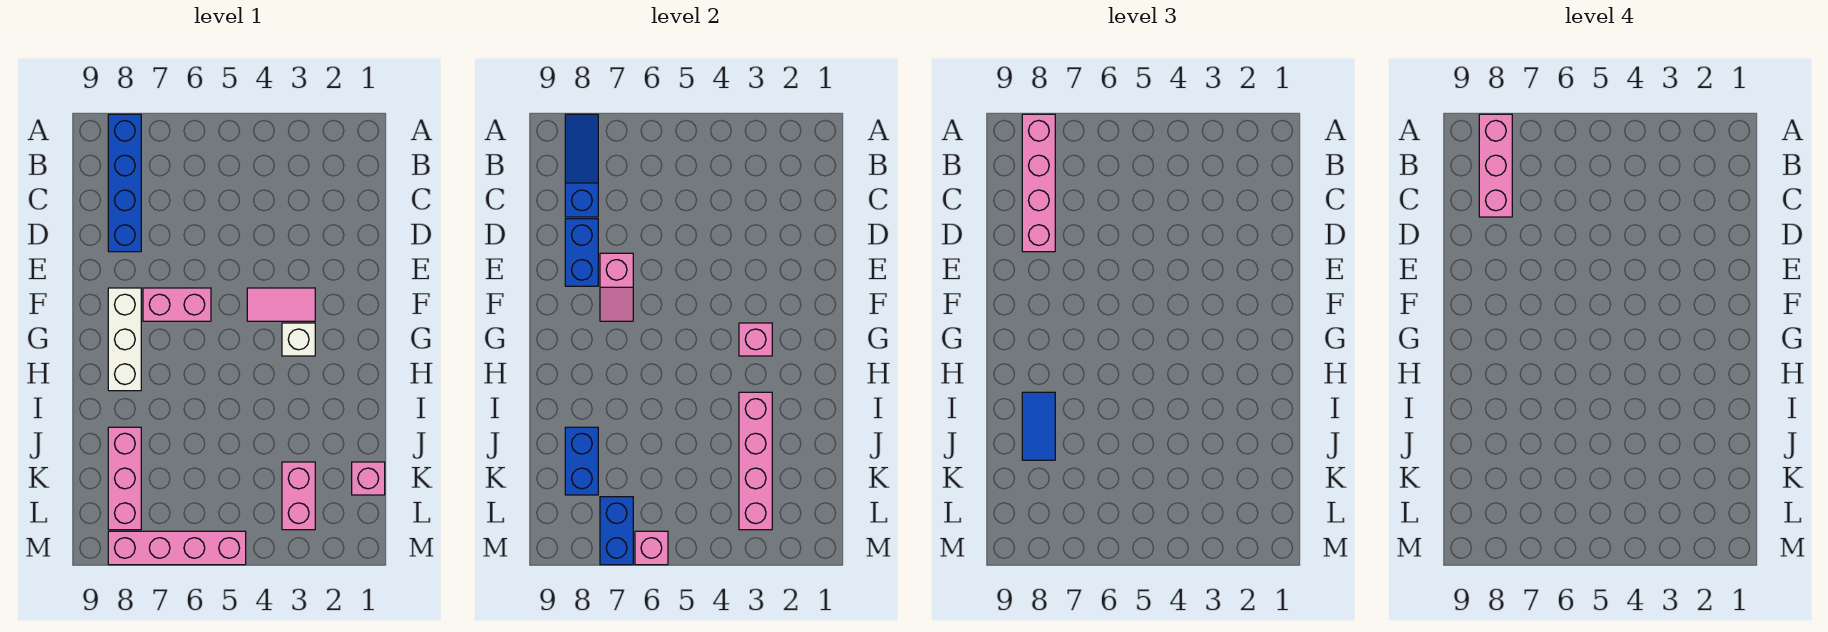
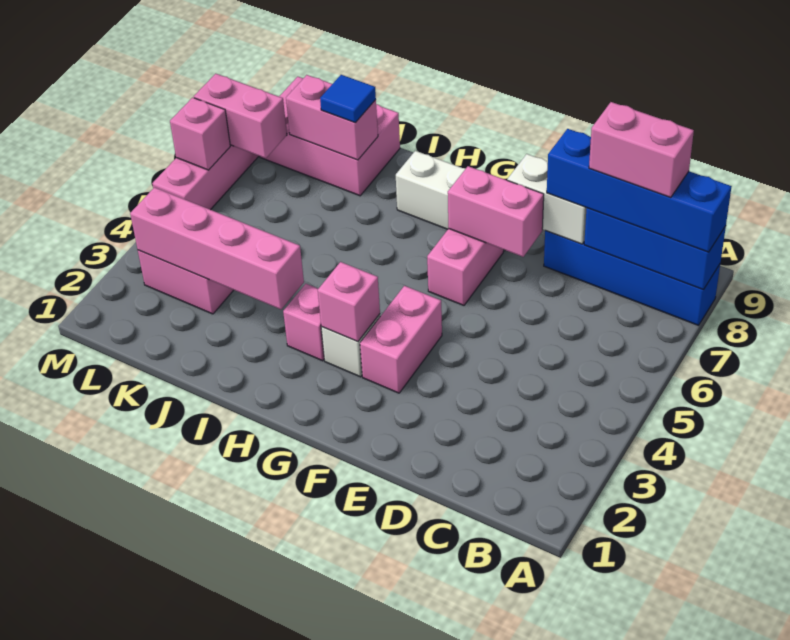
blue 1x3 slope [565,114,598,217] -> blue 1x3 brick [584,208,726,290]
pink 1x4 brick [1022,114,1055,252] -> blue 1x4 brick [547,129,732,252]
pink 1x3 brick [1479,114,1512,217] -> pink 1x2 brick [589,102,694,198]
blue 1x2 brick [565,219,598,286] -> white 1x2 brick [507,154,587,244]
pink 1x2 slope [600,253,633,321] -> pink 1x2 brick [448,166,544,257]
pink 1x2 tile [247,288,315,321] -> pink 1x2 brick [360,286,442,393]
blue 1x2 tile [1022,392,1055,460] -> blue 1x1 tile [320,75,376,123]
pink 1x3 brick [108,427,141,530] -> pink 2x3 brick [260,77,400,196]
blue 1x2 brick [565,427,598,495] -> pink 1x2 brick [286,75,378,160]
pink 1x1 brick [352,462,385,495] -> pink 1x1 brick moved to [283,284,324,361]
blue 1x2 brick [600,497,633,565] -> pink 1x2 brick [194,74,287,158]

